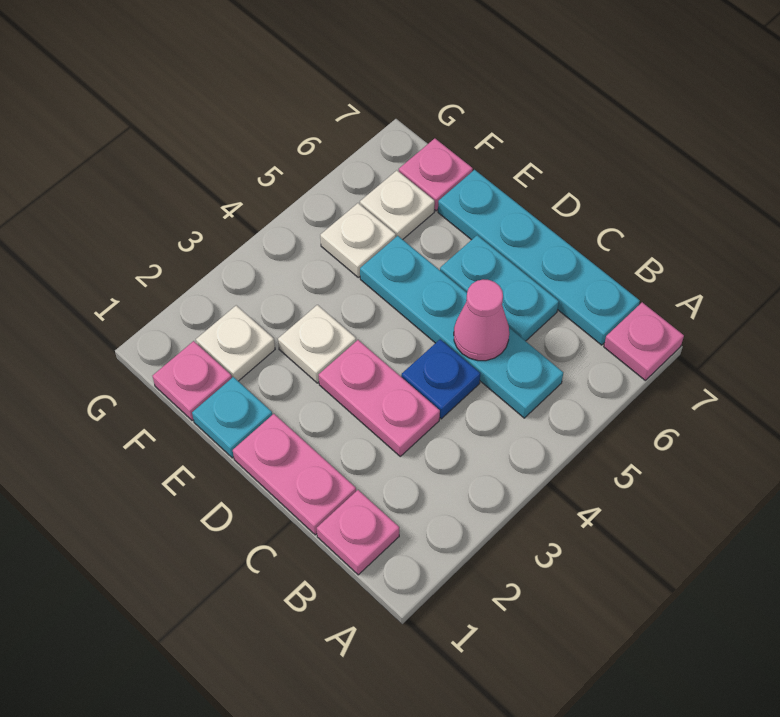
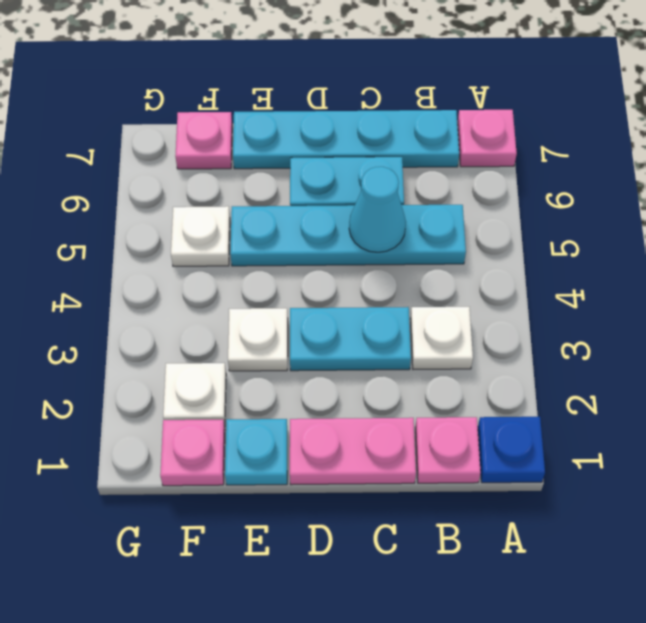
pink 1x2 plate [319,340,440,456] -> cyan 1x2 plate [290,307,411,371]
blue 1x1 plate [401,339,480,419] -> blue 1x1 plate moved to [478,417,545,483]
pink 1x1 cone [454,280,509,361] -> cyan 1x1 cone [349,167,406,252]
white 1x1 plate [360,170,435,239] -> white 1x1 plate moved to [410,307,473,369]

